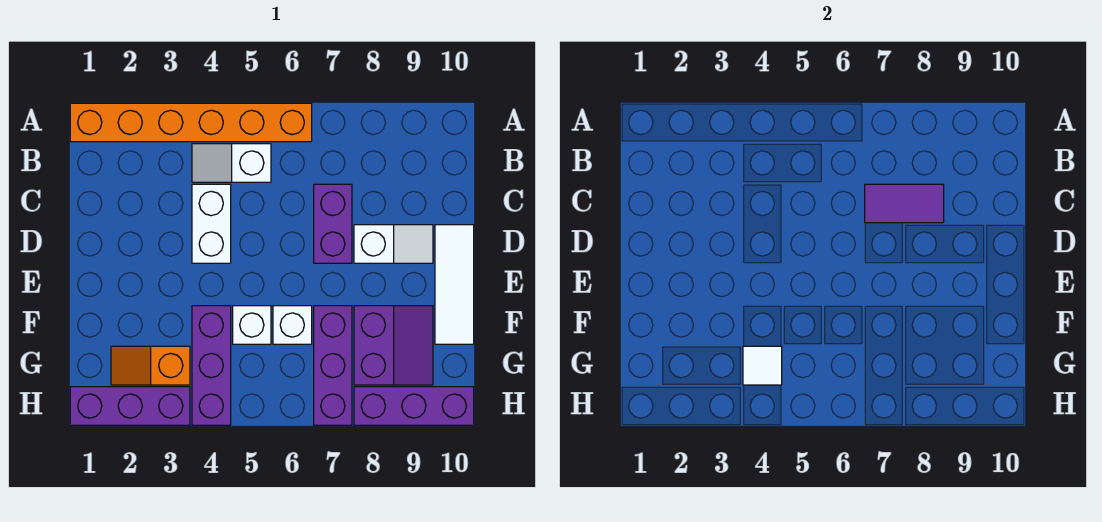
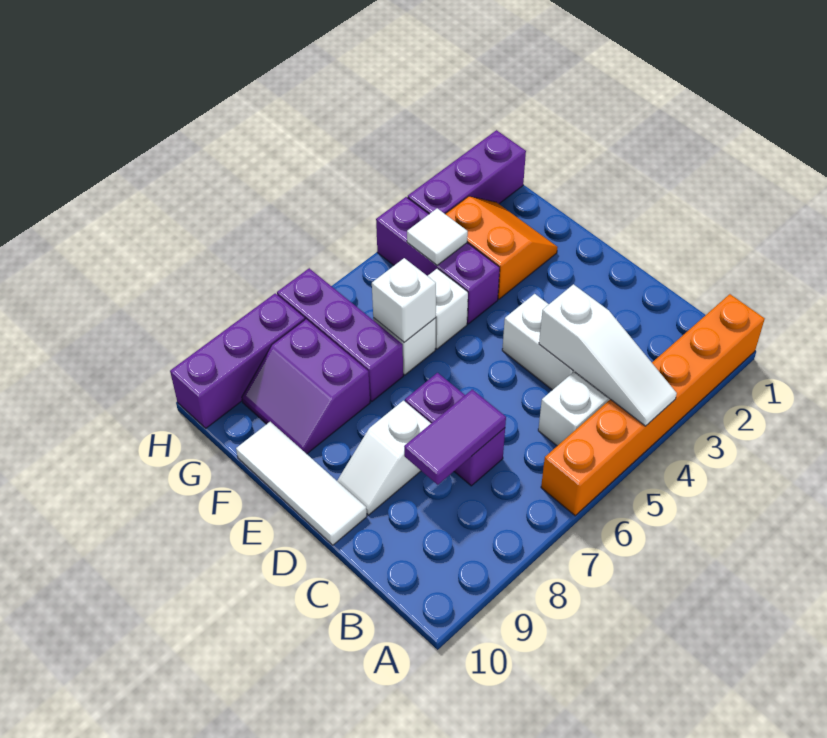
none -> white 1x3 slope [539,284,677,426]
none -> white 1x1 brick [372,258,436,342]
orange 1x2 slope [111,346,190,385] -> orange 2x2 slope [446,196,558,299]

